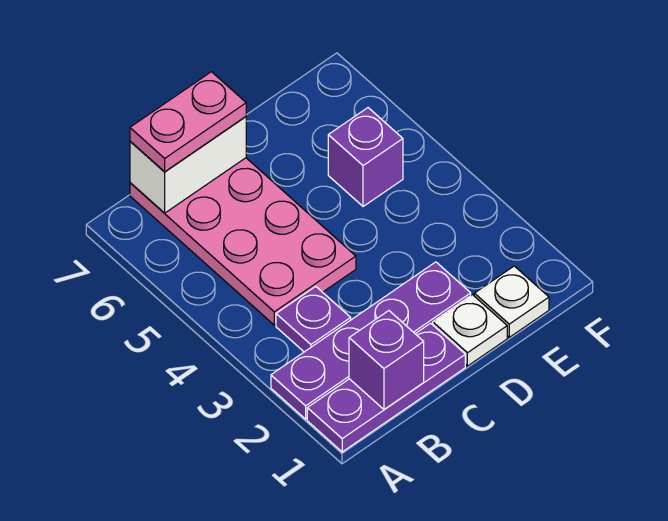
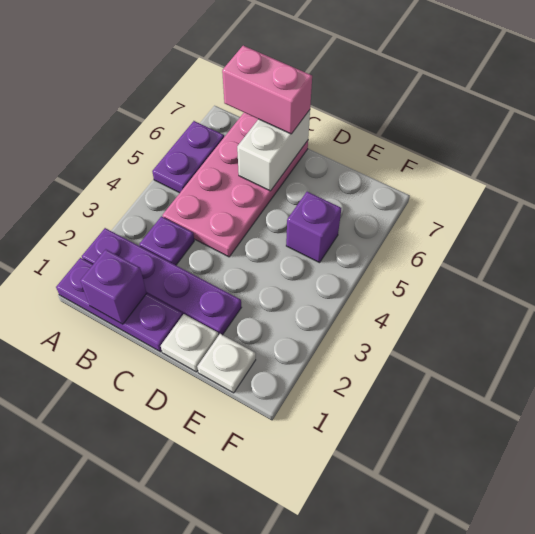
none -> purple 1x2 plate [152,121,224,193]
white 1x2 brick [130,117,246,213] -> white 1x2 brick turned to [237,110,310,191]
pink 1x2 plate [130,72,246,172] -> pink 1x2 brick [222,46,312,134]

